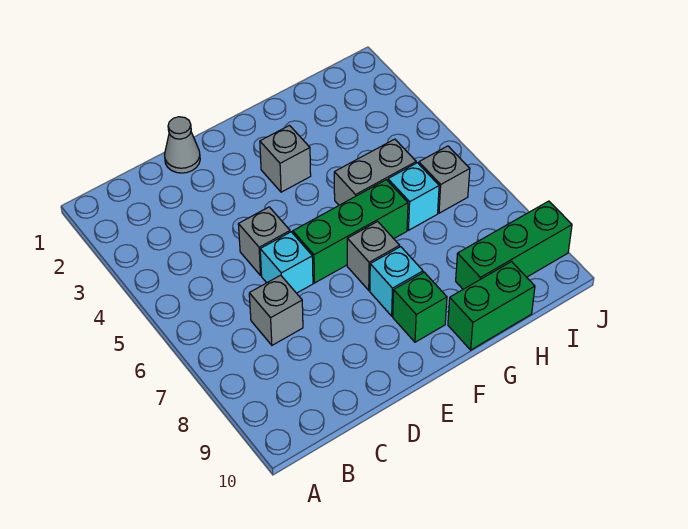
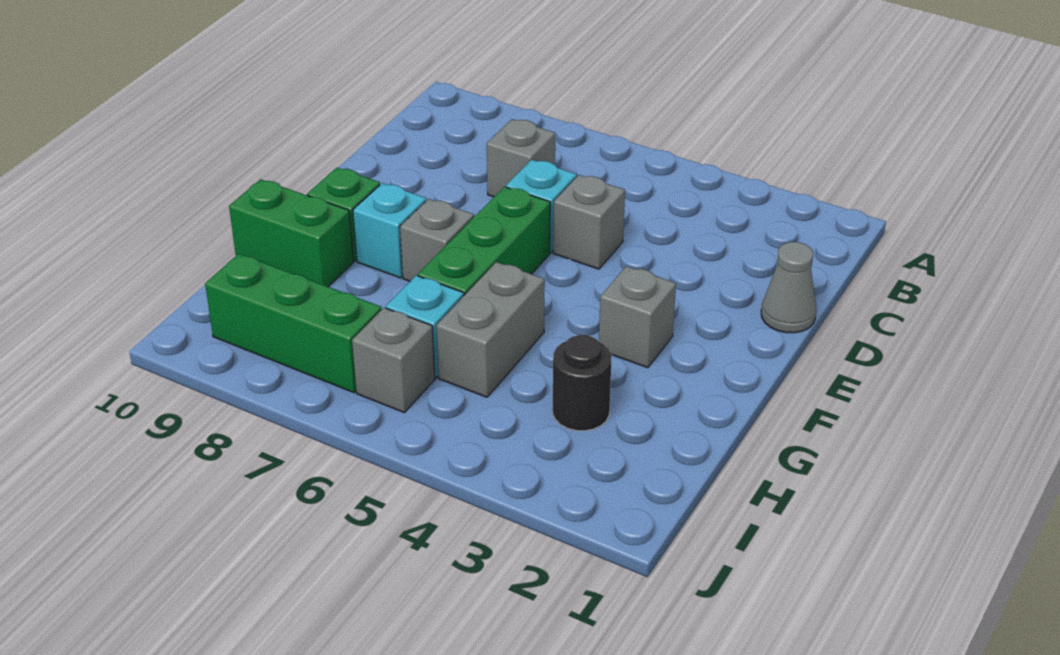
green 1x2 brick [448,262,535,350] -> green 1x2 brick turned to [229,179,353,287]
none -> black 1x1 round brick [553,335,612,431]
green 1x3 brick [456,201,572,289] -> green 1x3 brick turned to [205,254,382,393]

